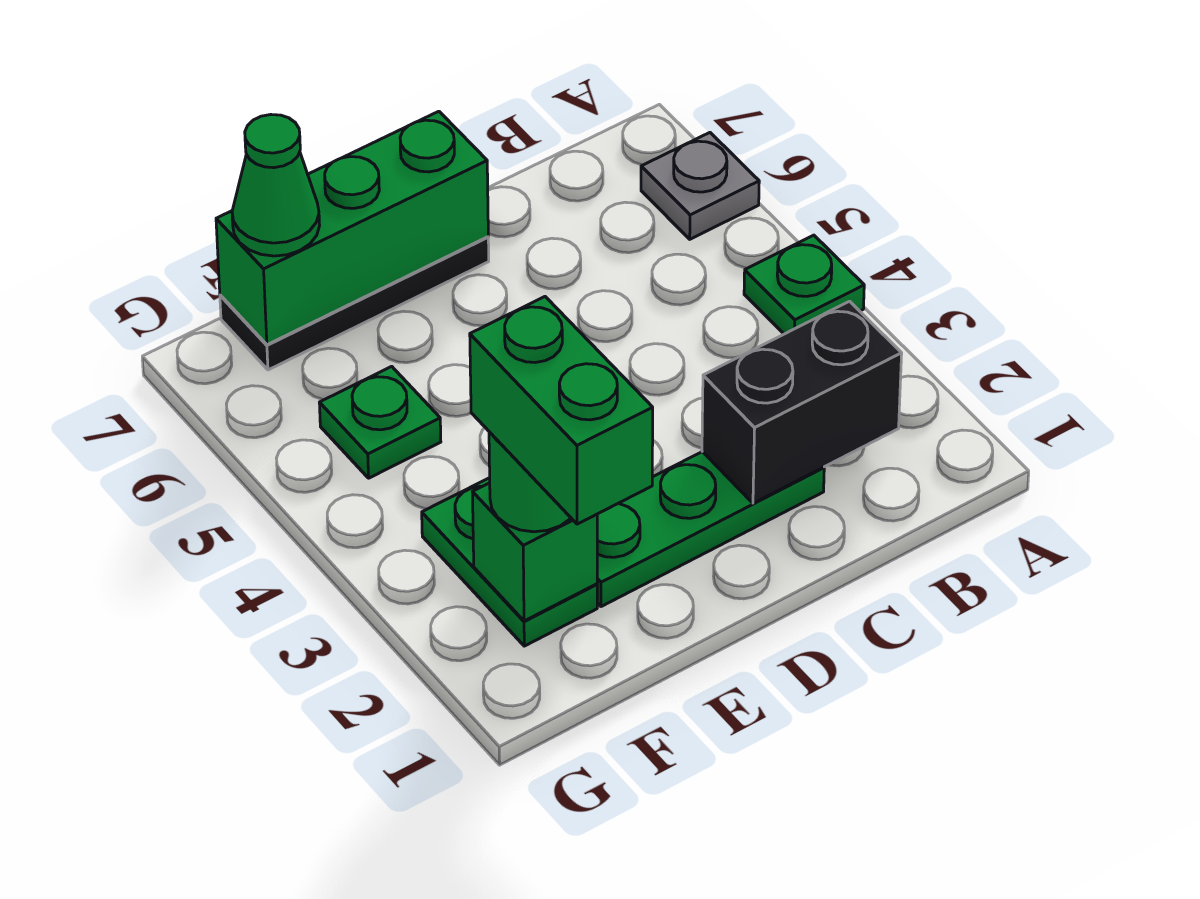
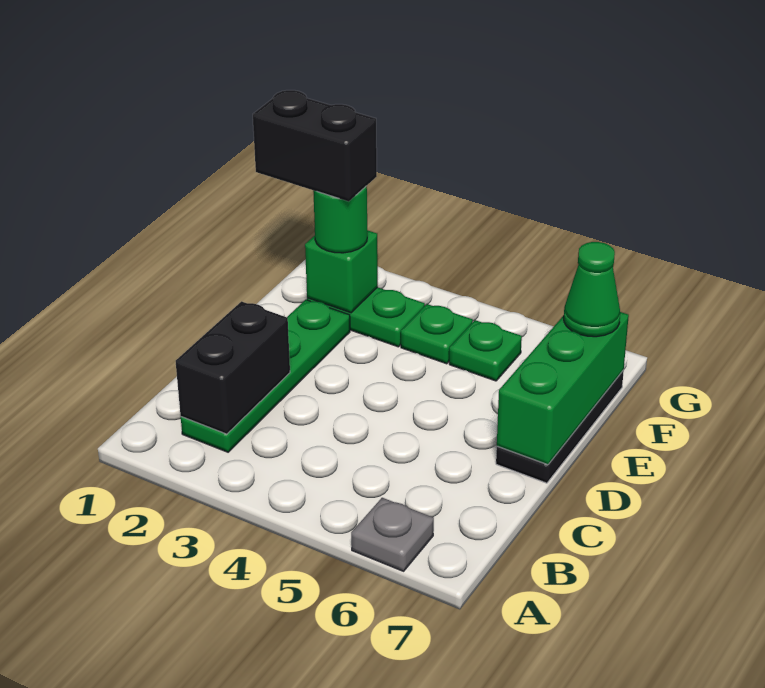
green 1x1 plate [744,235,864,334] -> green 1x1 plate moved to [401,304,473,364]
green 1x3 plate [597,452,824,607] -> green 1x4 plate [181,300,350,452]
green 1x2 brick [470,297,653,524] -> black 1x2 brick [253,90,377,202]

